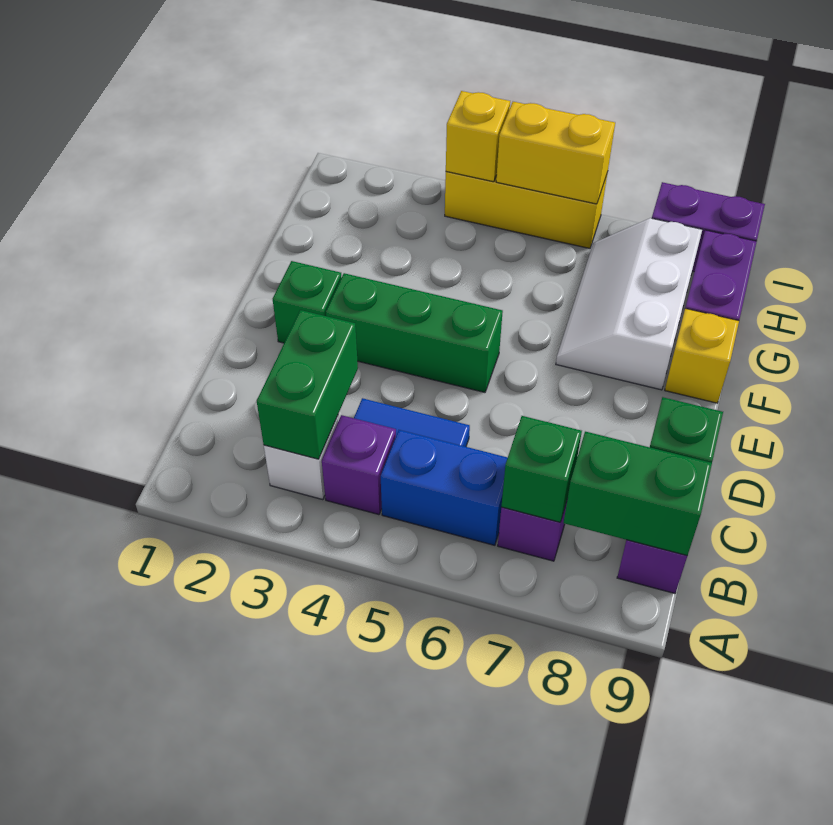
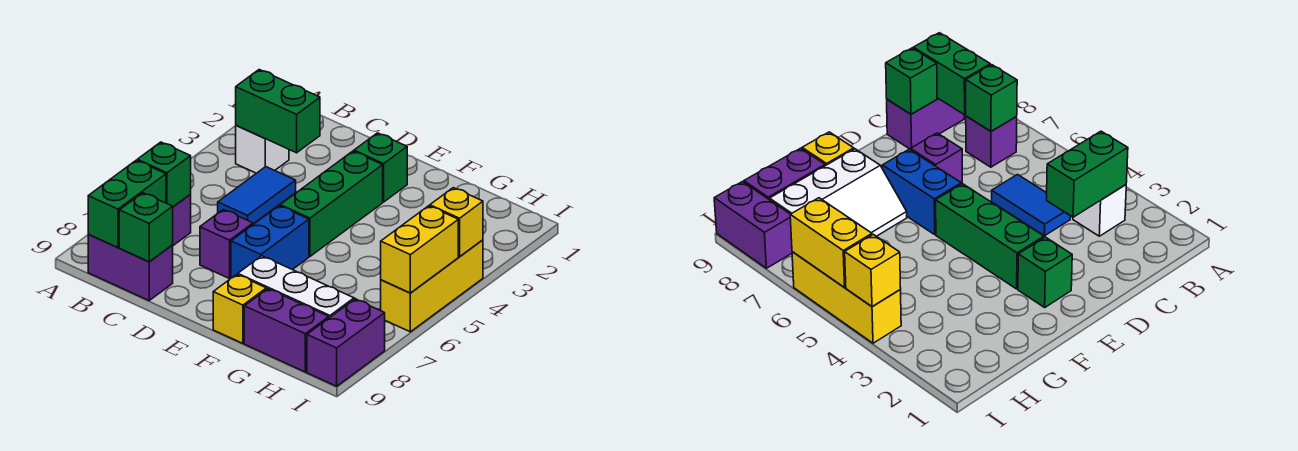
purple 1x1 brick [322,415,396,515] -> purple 1x1 brick moved to [200,210,253,279]
blue 1x2 brick [381,430,508,545] -> blue 1x2 brick moved to [231,206,309,278]

